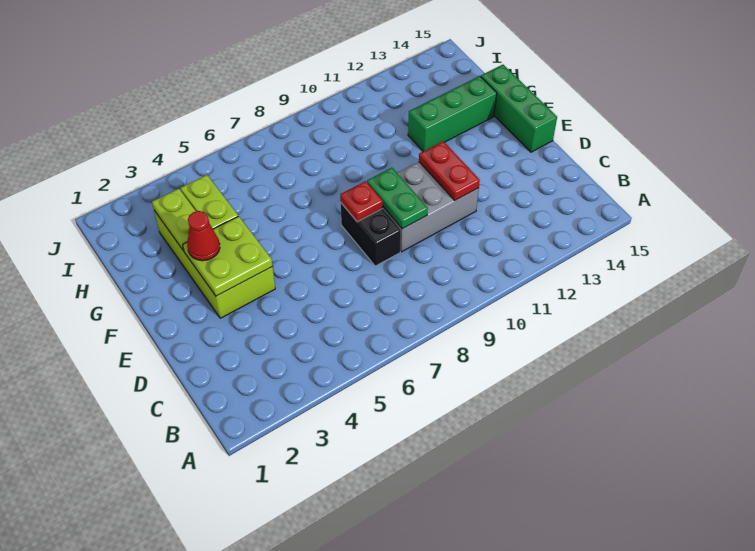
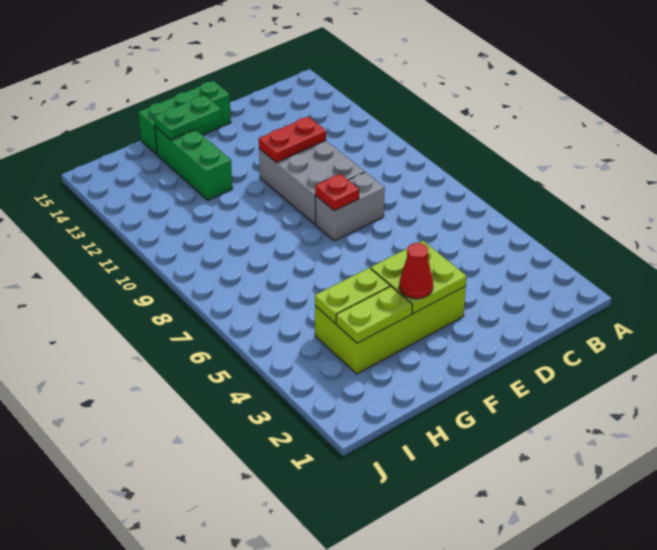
black 1x2 brick [341,203,401,266] -> grey 1x2 brick [315,172,385,241]
green 1x2 plate [367,168,428,229] -> green 1x2 plate moved to [154,95,221,140]

